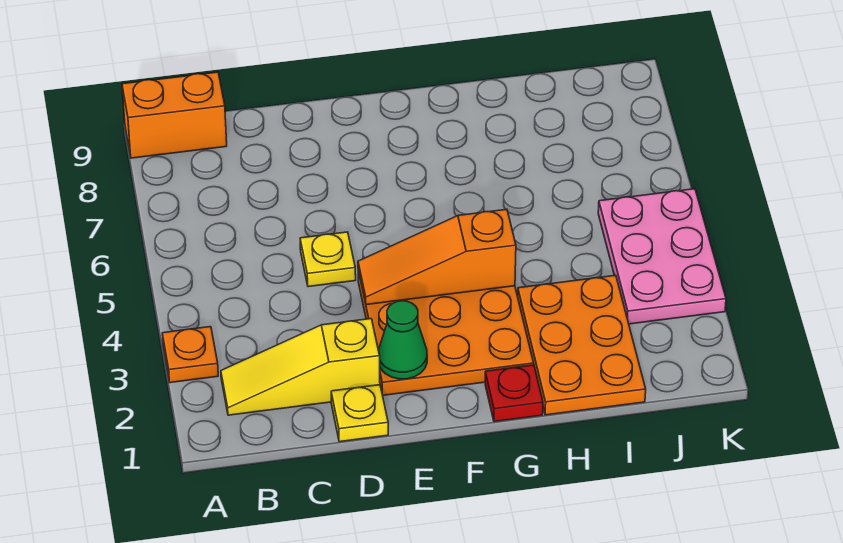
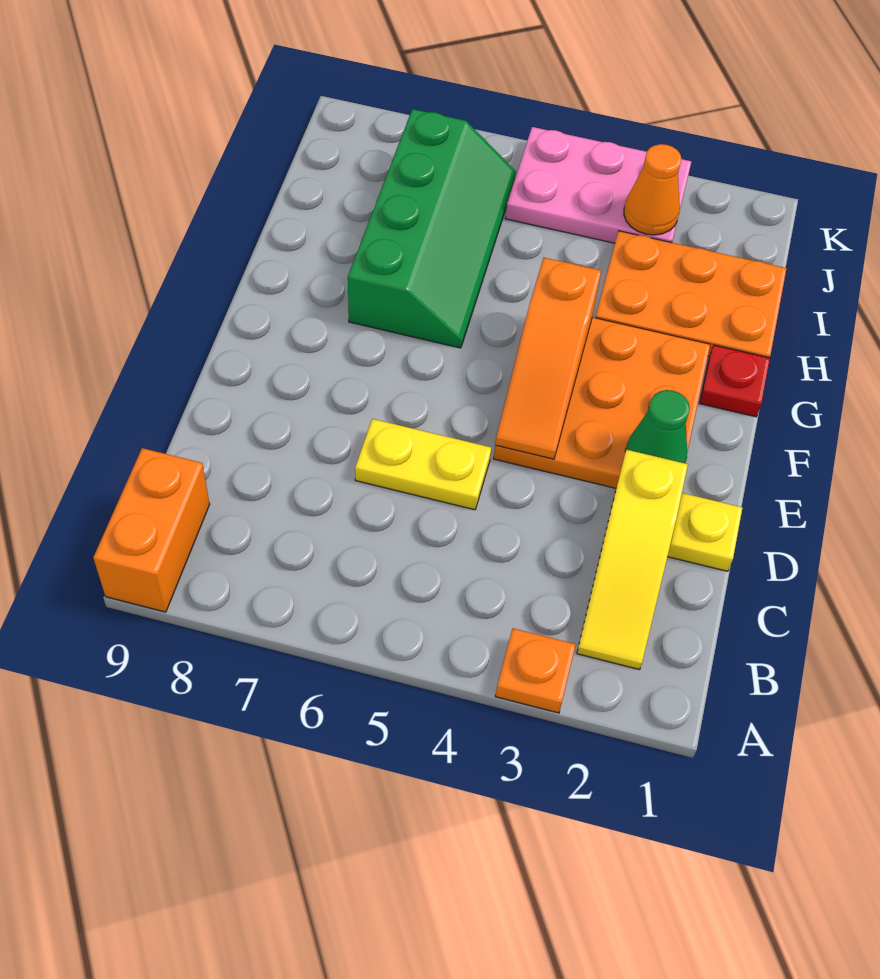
yellow 1x1 plate [300,232,356,287] -> yellow 1x2 plate [355,419,491,510]
none -> green 2x4 slope [348,109,516,348]
none -> orange 1x1 cone [624,144,681,235]

